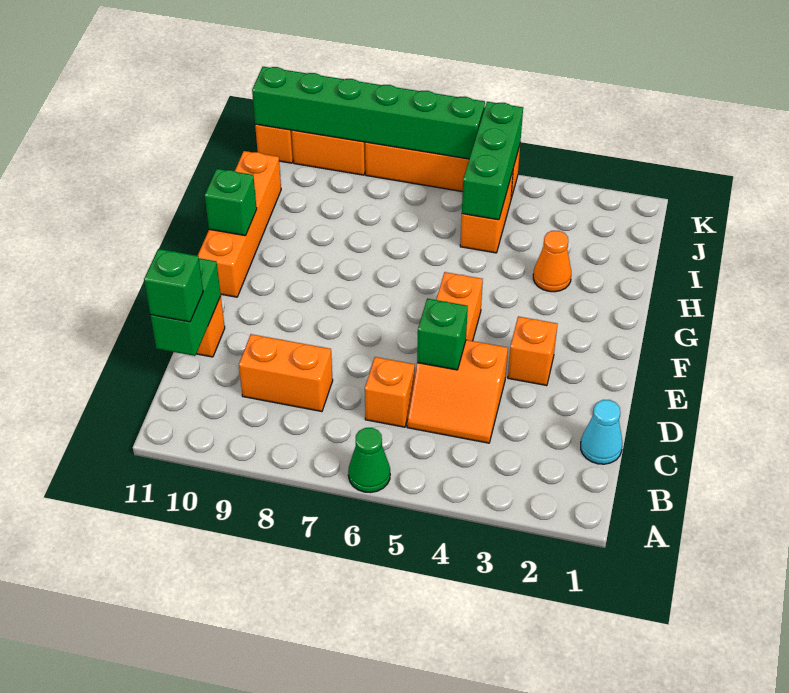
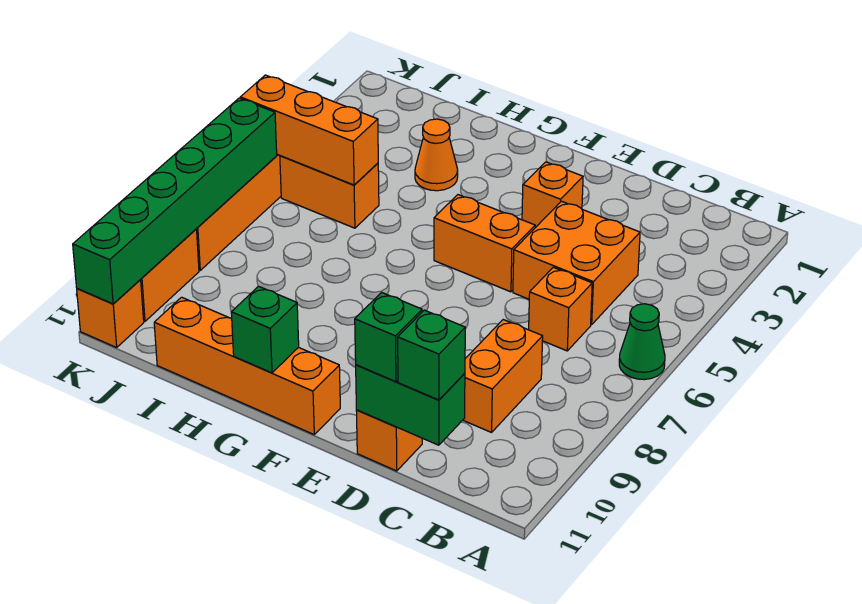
cyan 1x1 cone [581,400,622,464] -> none
orange 2x2 slope [407,340,508,443] -> orange 2x2 brick [513,201,640,325]
green 1x1 brick [417,298,468,370] -> green 1x1 brick moved to [355,292,422,382]
green 1x3 brick [462,102,523,220] -> orange 1x3 brick [240,75,378,185]

